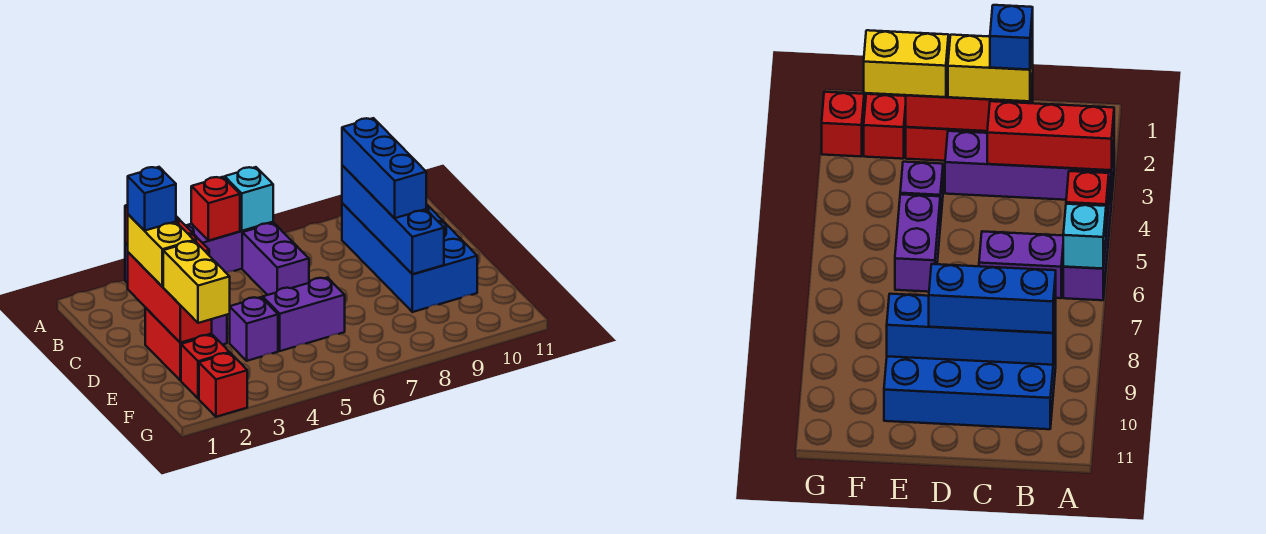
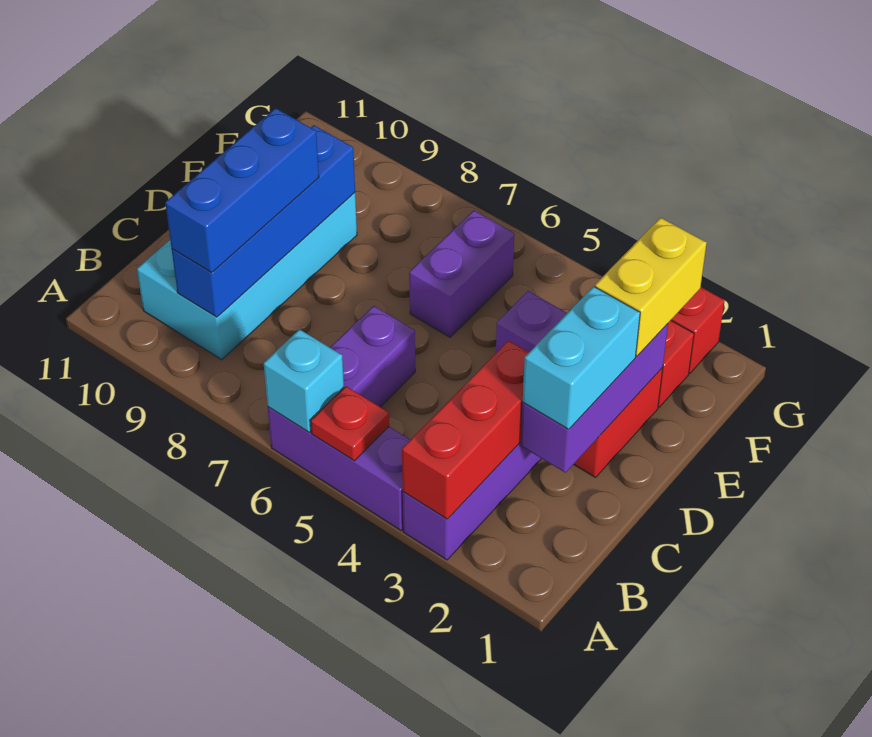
red 1x1 brick [191,177,240,241] -> red 1x1 plate [311,386,389,461]
blue 2x4 brick [342,203,477,312] -> cyan 2x4 brick [137,193,357,360]
red 1x3 brick [128,252,212,343] -> purple 1x3 brick [521,324,668,473]
yellow 1x2 brick [127,214,194,287] -> cyan 1x2 brick [523,286,640,429]
blue 1x1 brick [128,167,176,231] -> none
purple 1x2 brick [263,278,345,351] -> purple 1x2 brick turned to [409,210,514,337]

